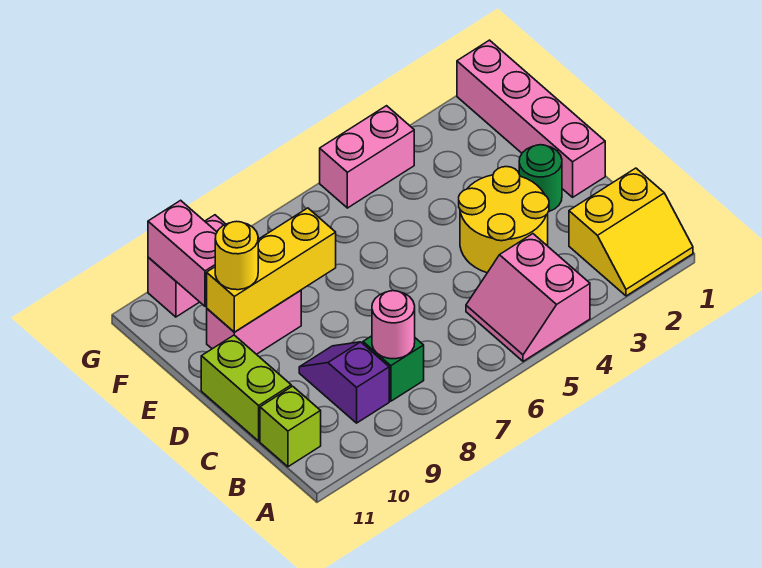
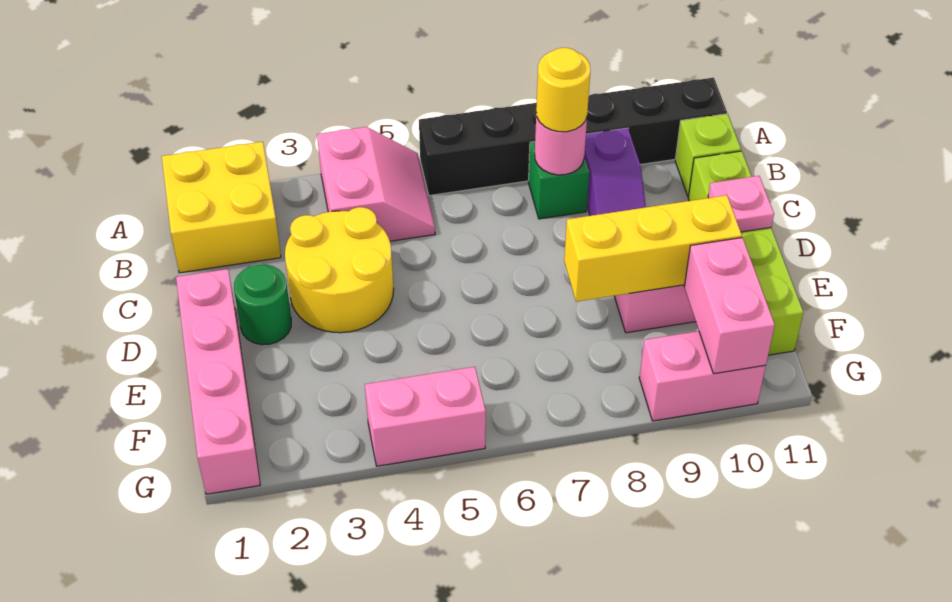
yellow 2x2 slope [569,168,693,296] -> yellow 2x2 brick [162,142,281,273]
none -> black 1x6 brick [419,78,727,196]
lime 1x2 brick [201,335,291,441] -> lime 1x4 brick [688,151,804,355]
none -> pink 1x1 plate [708,176,774,232]
yellow 1x1 round brick [215,222,258,290] -> yellow 1x1 round brick moved to [536,48,590,132]

